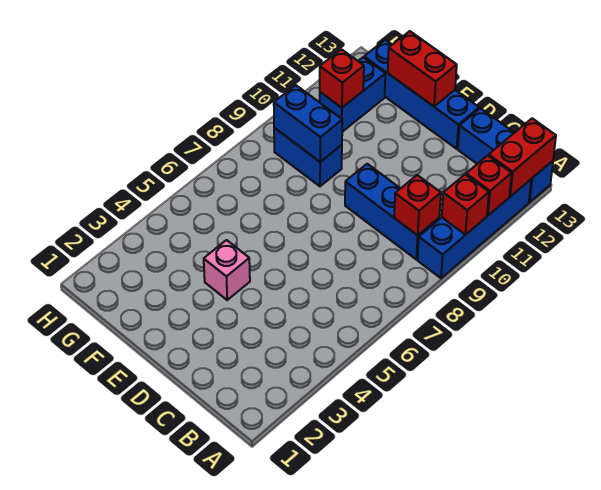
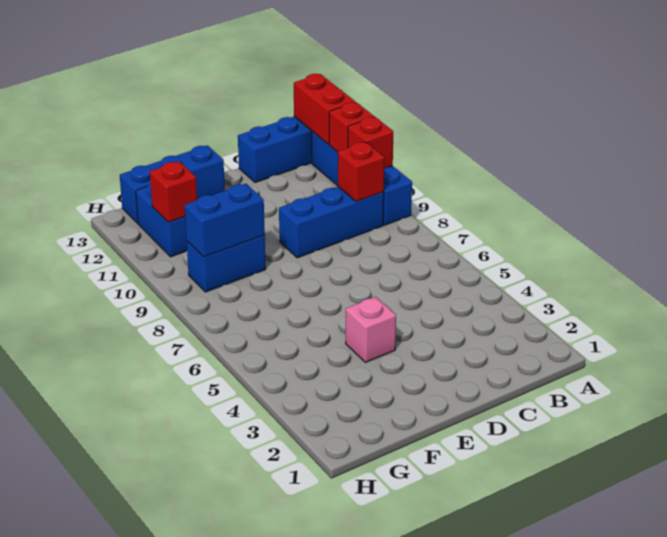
blue 1x4 brick [364,40,479,149] -> blue 1x3 brick [120,145,225,223]
red 1x2 brick [388,31,457,106] -> none

